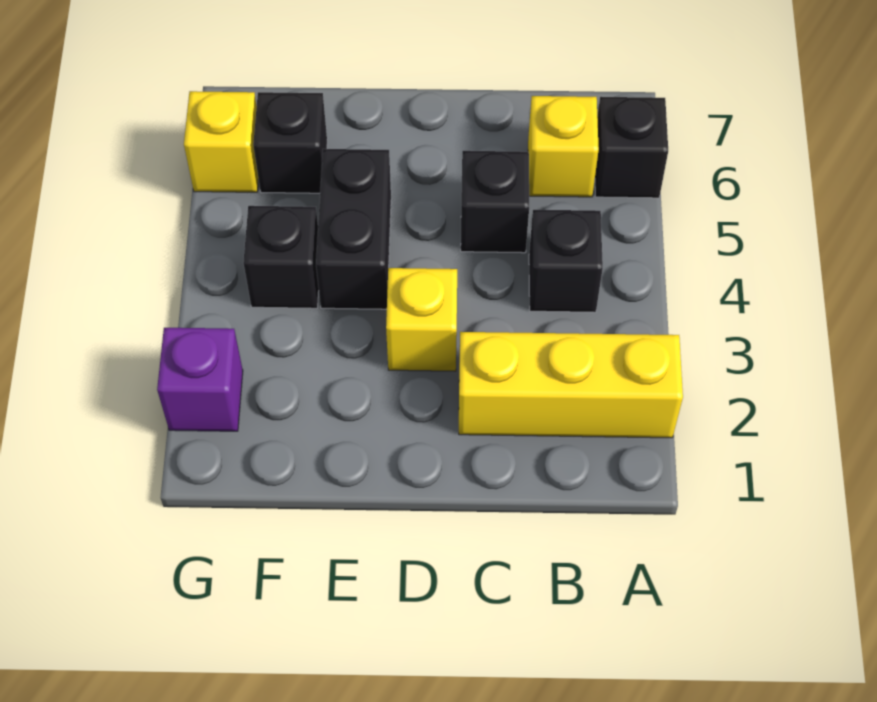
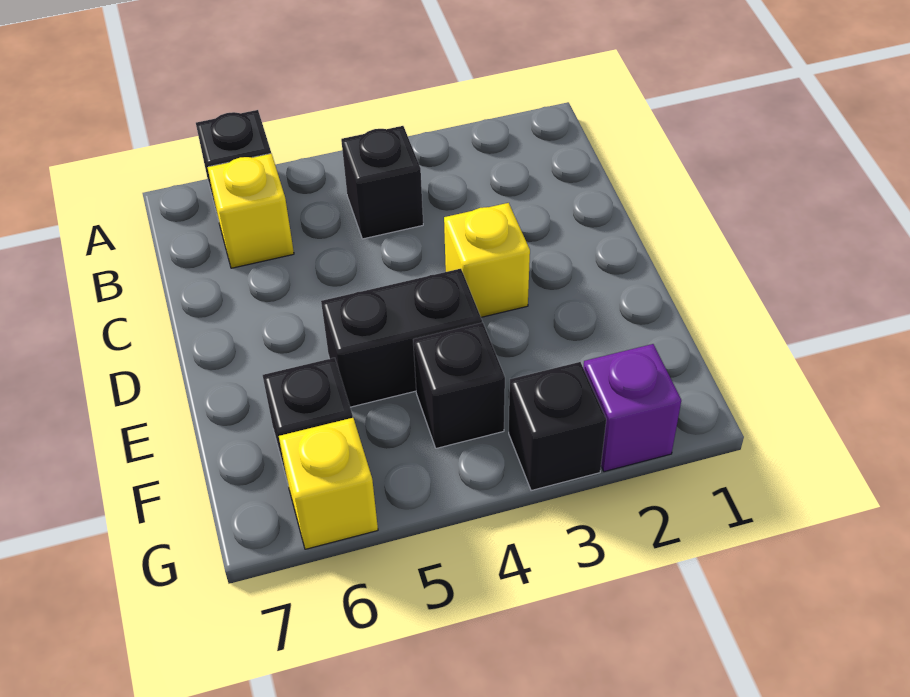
yellow 1x3 brick [459,332,683,438] -> none
black 1x1 brick [461,151,529,253] -> black 1x1 brick moved to [509,362,606,491]

